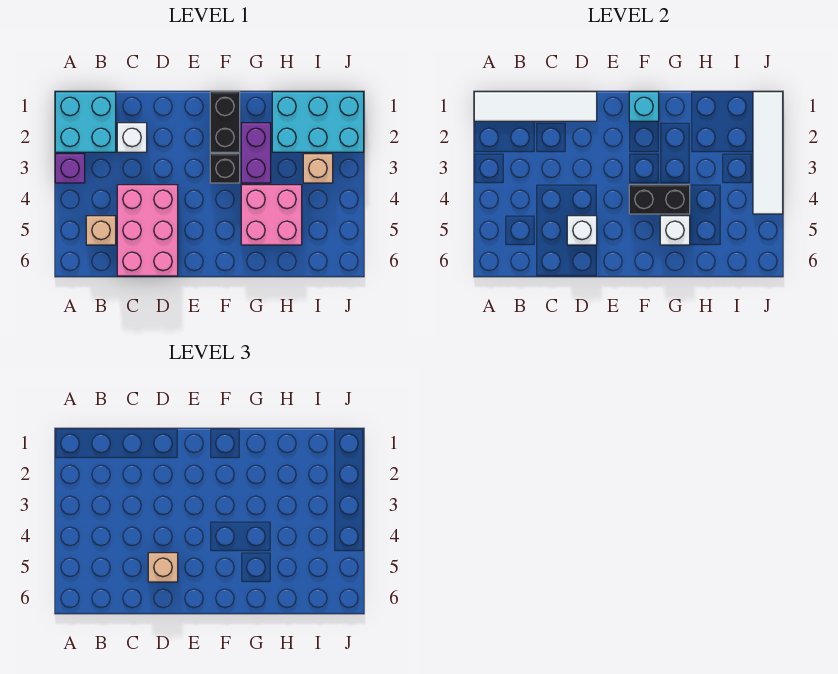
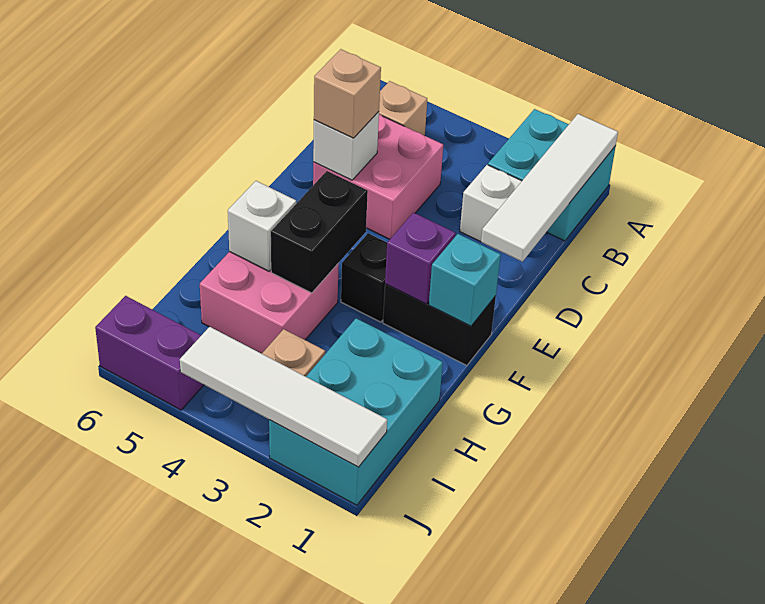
purple 1x1 brick [55,154,85,183] -> purple 1x1 brick moved to [385,213,456,304]
pink 2x3 brick [117,185,178,276] -> pink 2x2 brick [313,114,443,239]
purple 1x2 brick [241,123,271,183] -> purple 1x2 brick moved to [95,296,204,410]

